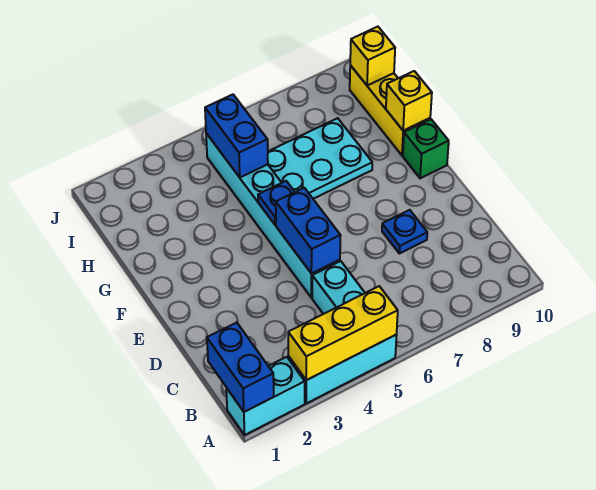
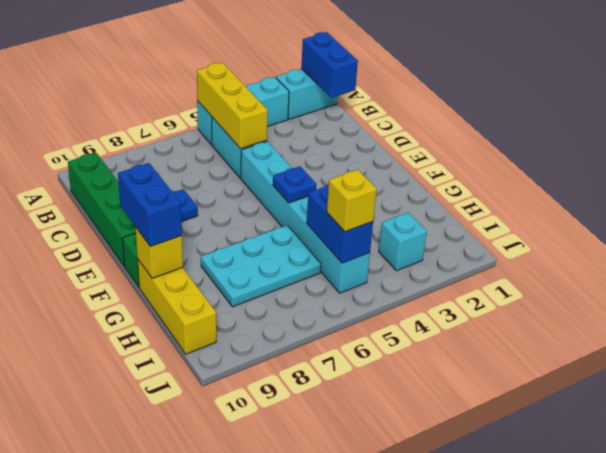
yellow 1x3 brick [288,286,398,380] -> yellow 1x3 brick turned to [197,63,268,149]
none -> green 1x4 brick [68,153,136,267]
blue 1x2 brick [276,188,341,274] -> blue 1x2 brick moved to [118,163,182,247]
none -> cyan 1x1 brick [379,213,427,271]
yellow 1x1 brick [350,27,395,86] -> yellow 1x1 brick moved to [327,170,377,232]

